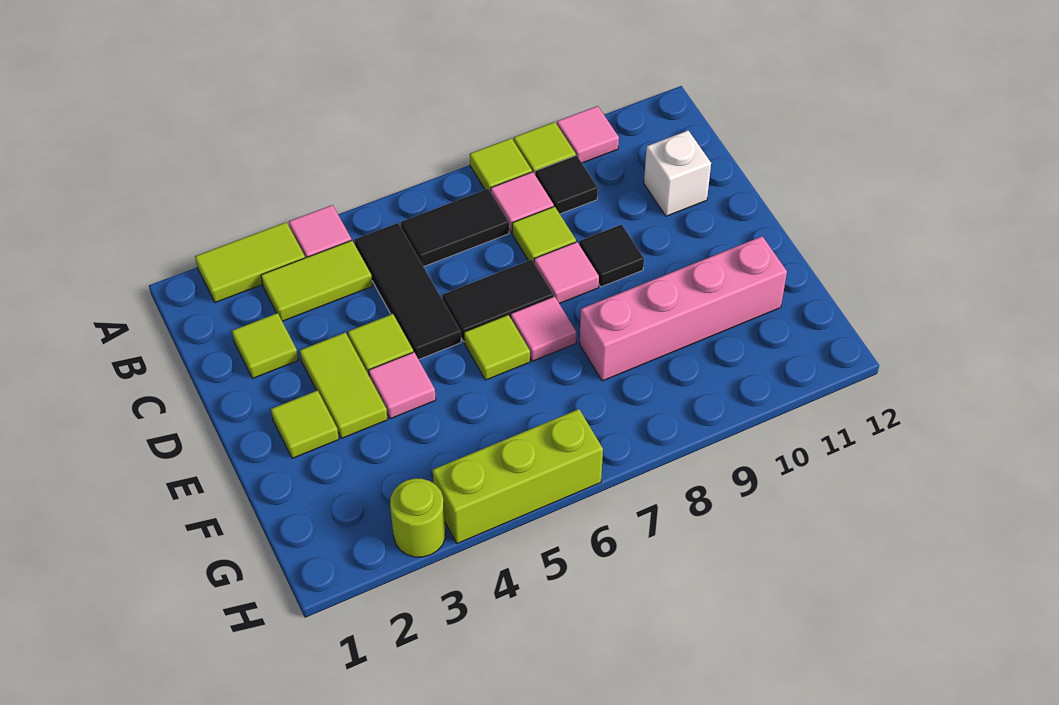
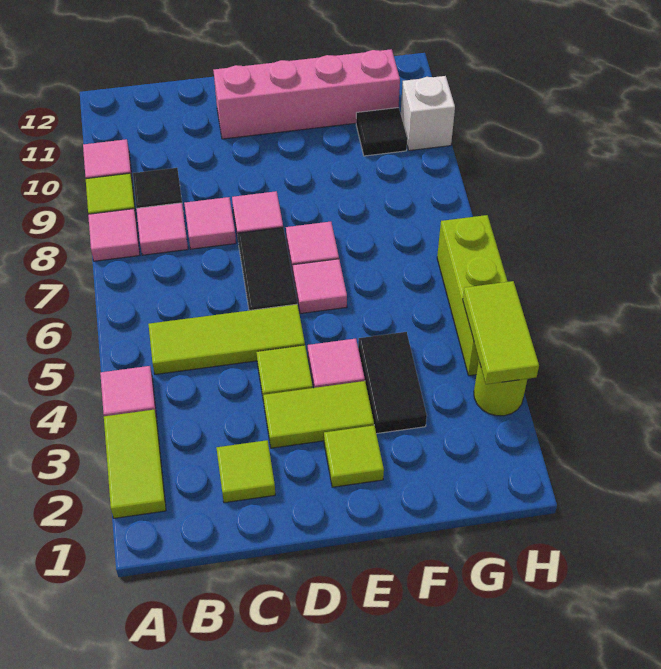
lime 1x1 tile [470,138,532,192] -> pink 1x1 tile [88,209,140,261]
lime 1x2 tile [261,240,373,321] -> lime 1x2 tile moved to [463,281,539,384]
black 1x3 tile [355,223,461,360] -> lime 1x3 tile [148,304,305,374]
black 1x2 tile [401,189,509,267] -> black 1x2 tile moved to [358,332,427,434]
lime 1x1 tile [512,206,576,262] -> pink 1x1 tile [184,197,236,249]
white 1x1 brick [644,131,711,216] -> white 1x1 brick moved to [401,76,455,151]
black 1x1 tile [579,224,644,287] -> black 1x1 tile moved to [356,108,407,156]
lime 1x1 tile [464,315,530,380] -> pink 1x1 tile [293,259,347,314]
pink 1x4 brick [580,236,787,381] -> pink 1x4 brick turned to [213,49,400,139]

